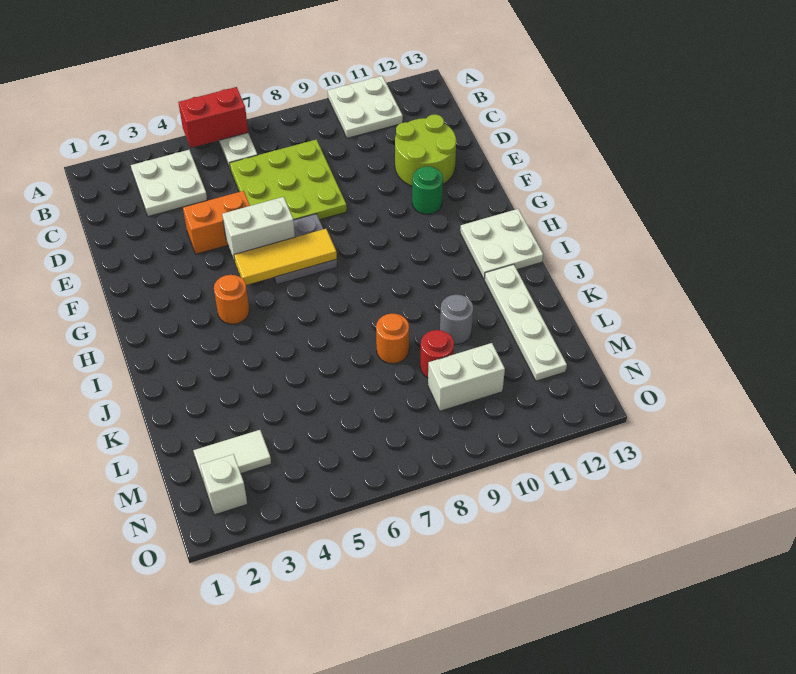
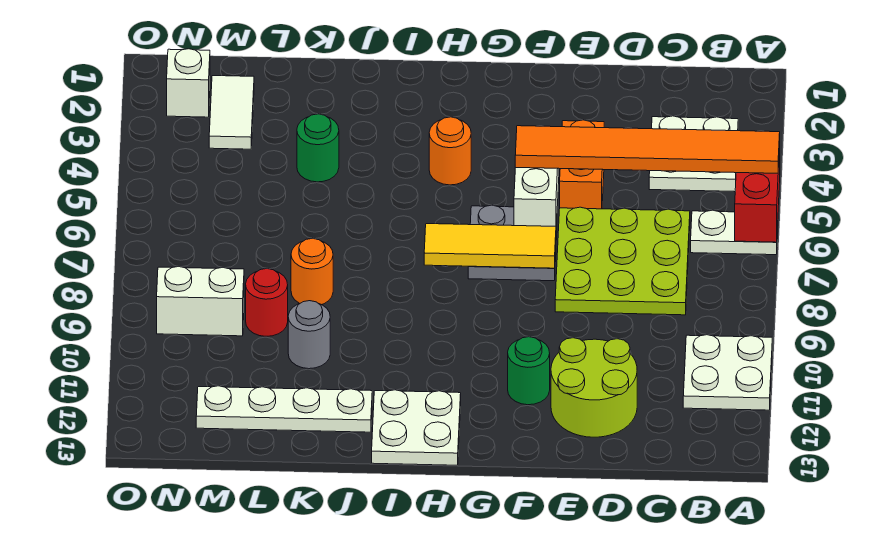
none -> orange 1x6 tile [515,126,780,173]
yellow 1x3 tile [234,229,337,285] -> yellow 1x3 tile turned to [424,224,556,268]
none -> green 1x1 round brick [297,114,339,182]
white 1x2 brick [428,343,505,411] -> white 1x2 brick turned to [157,266,244,336]

